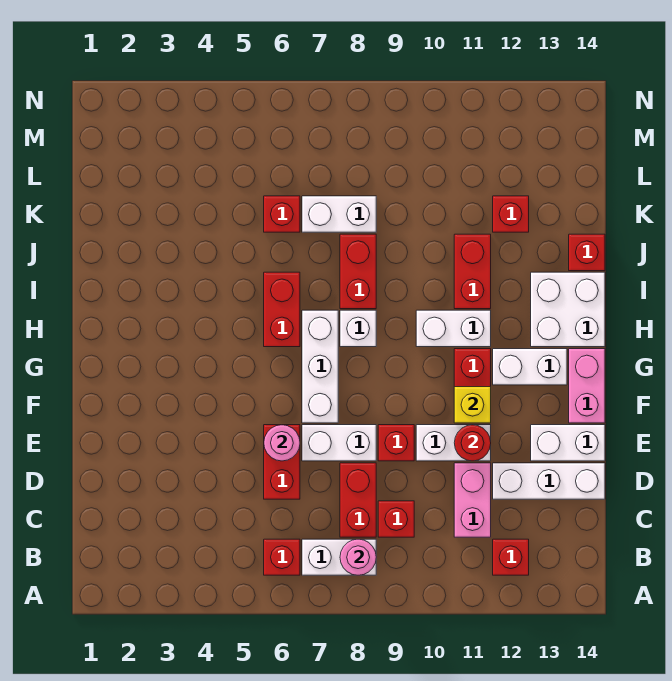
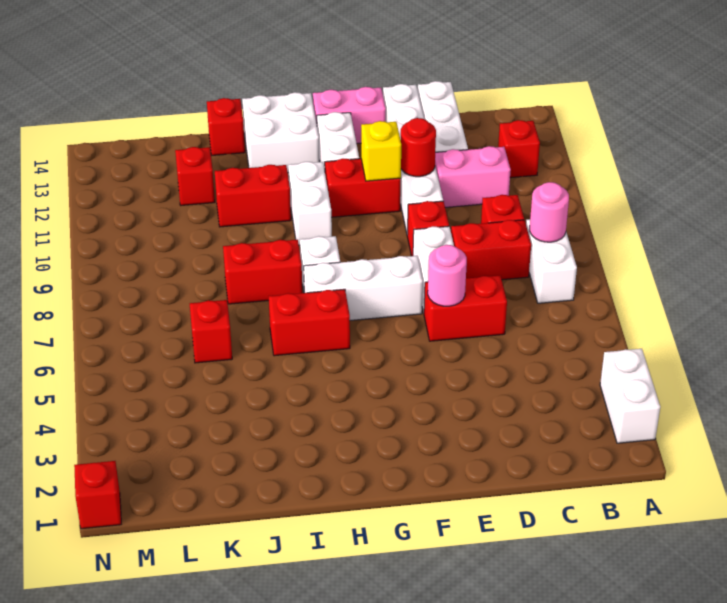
red 1x1 brick [264,539,300,575] -> red 1x1 brick moved to [74,461,121,529]
white 1x2 brick [302,196,376,232] -> white 1x2 brick moved to [600,349,660,443]

